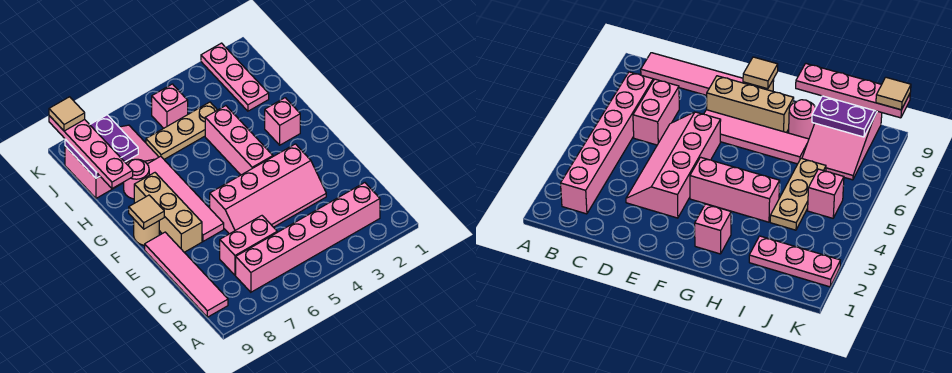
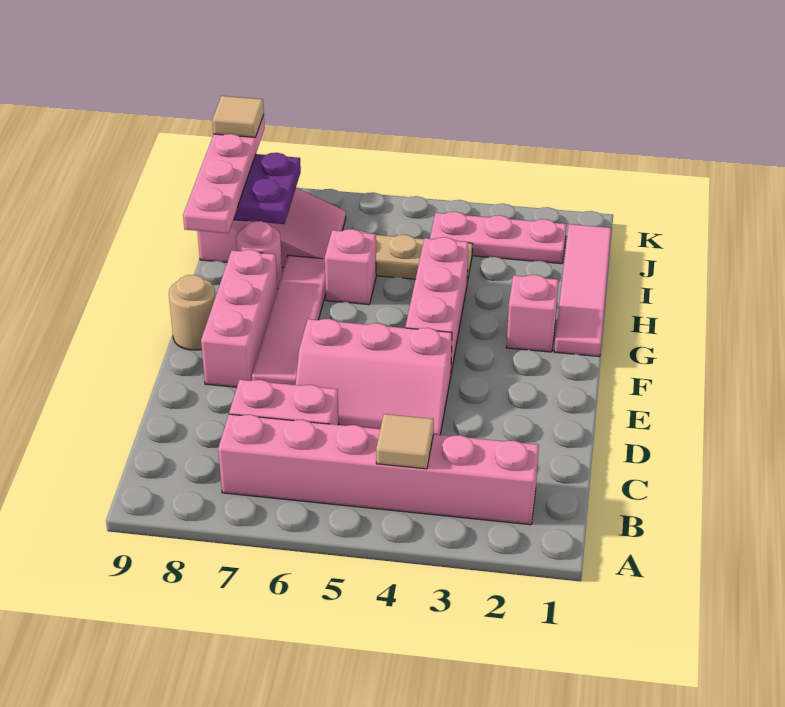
pink 1x4 tile [145,232,228,317] -> pink 1x4 tile moved to [554,224,611,357]
pink 2x4 slope [210,144,326,234] -> pink 2x3 slope [295,319,452,435]
tan 1x3 brick [134,173,202,252] -> pink 1x3 brick [201,250,277,387]
tan 1x1 tile [129,195,164,229] -> tan 1x1 tile moved to [376,414,434,469]
pink 1x3 plate [201,43,269,111] -> pink 1x3 plate turned to [430,212,566,264]
pink 1x1 brick [152,84,188,128] -> pink 1x1 brick moved to [325,229,376,305]

